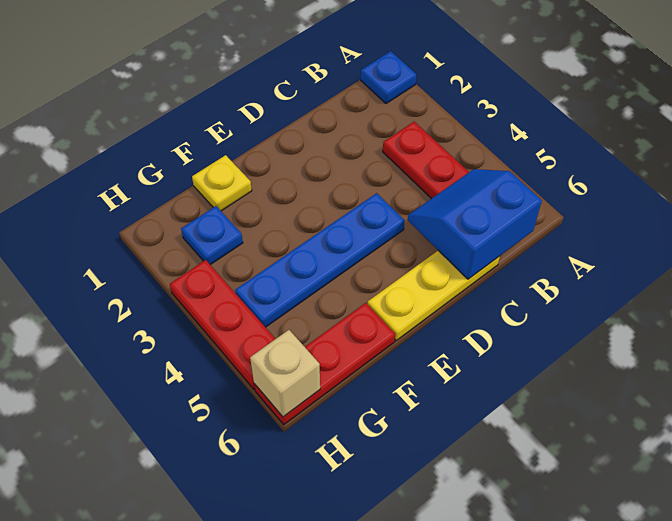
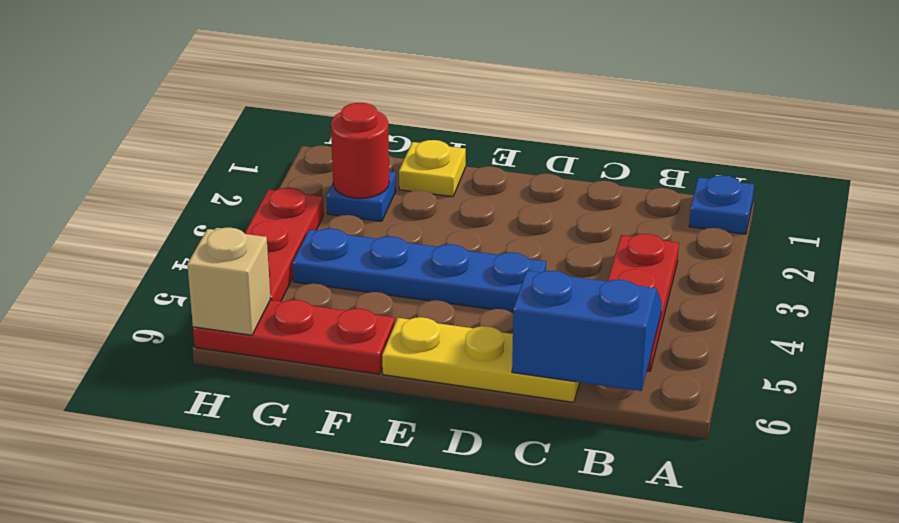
none -> red 1x1 round brick [331,103,389,198]

